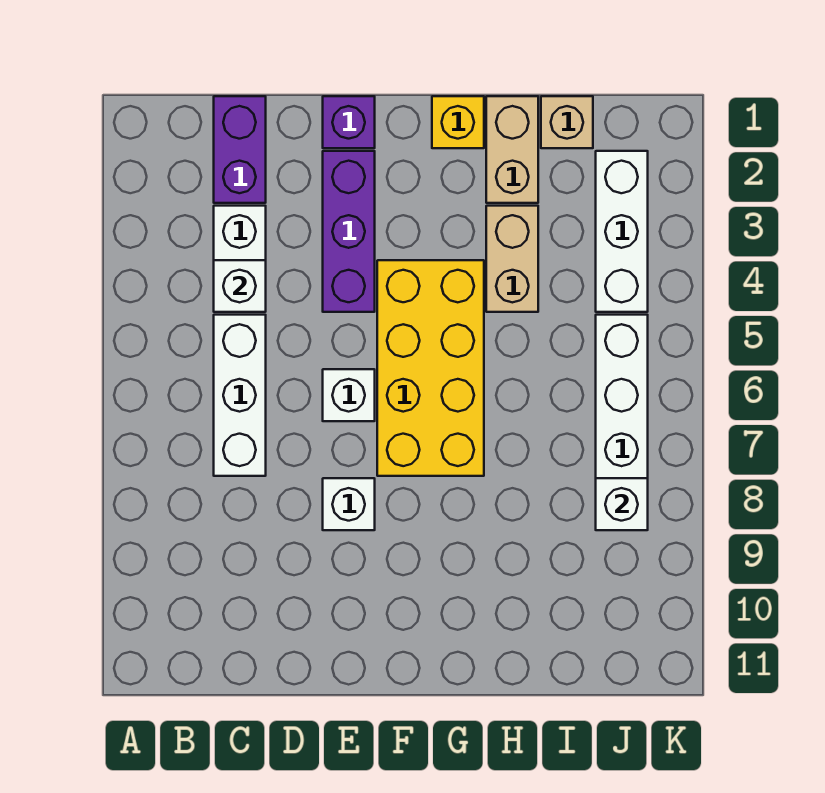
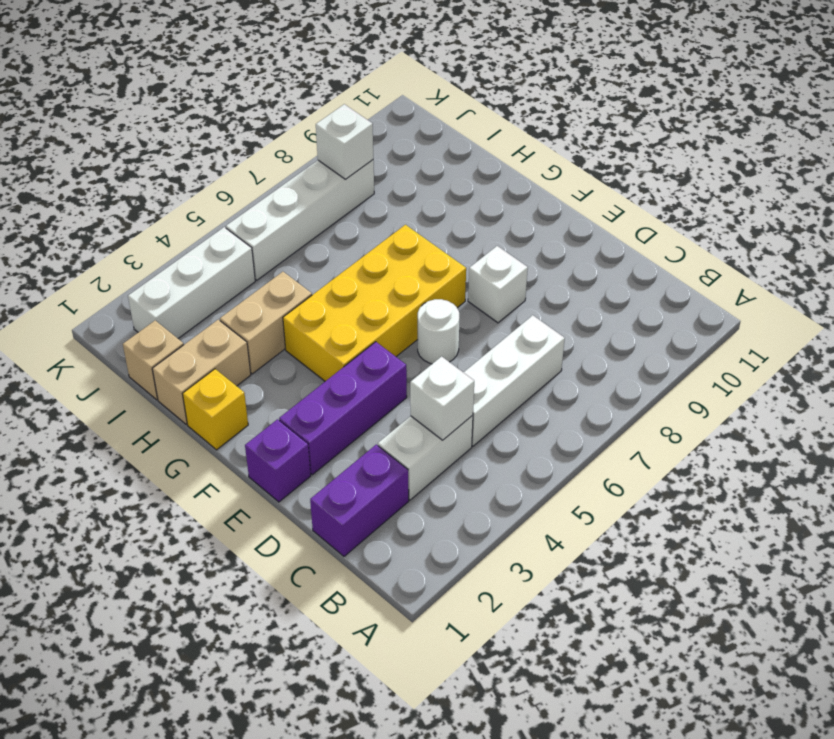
white 1x1 brick [323,369,375,421] -> white 1x1 round brick [418,299,459,364]

